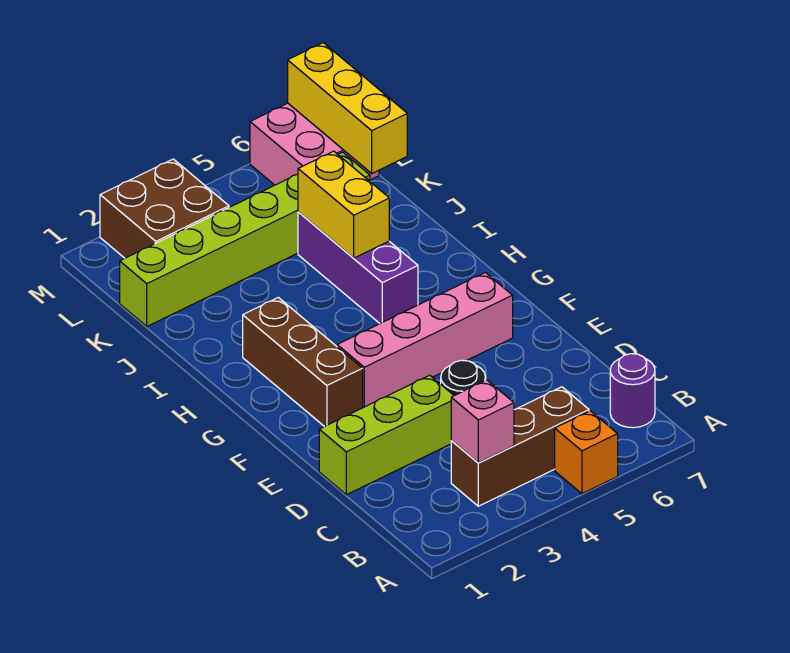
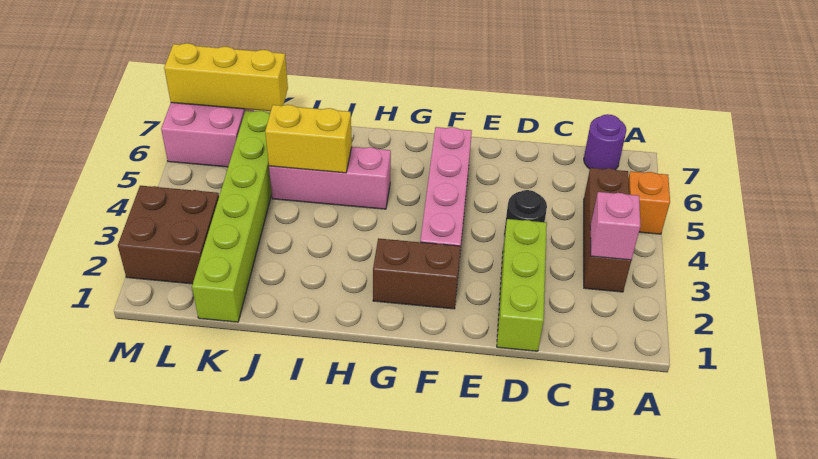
brown 1x3 brick [243,297,363,427] -> brown 1x2 brick [373,238,460,309]
purple 1x3 brick [298,212,418,323] -> pink 1x3 brick [269,147,391,209]

